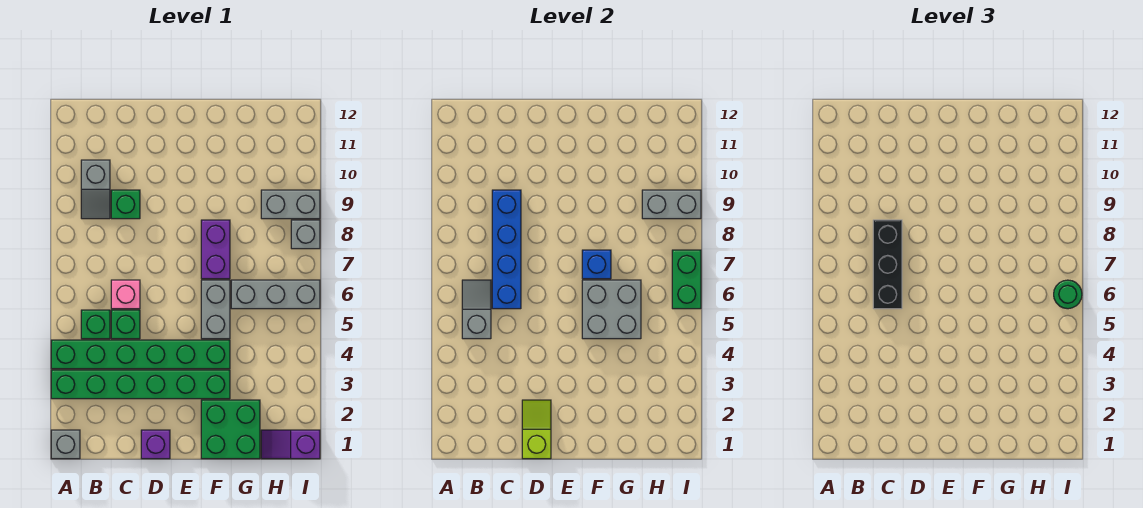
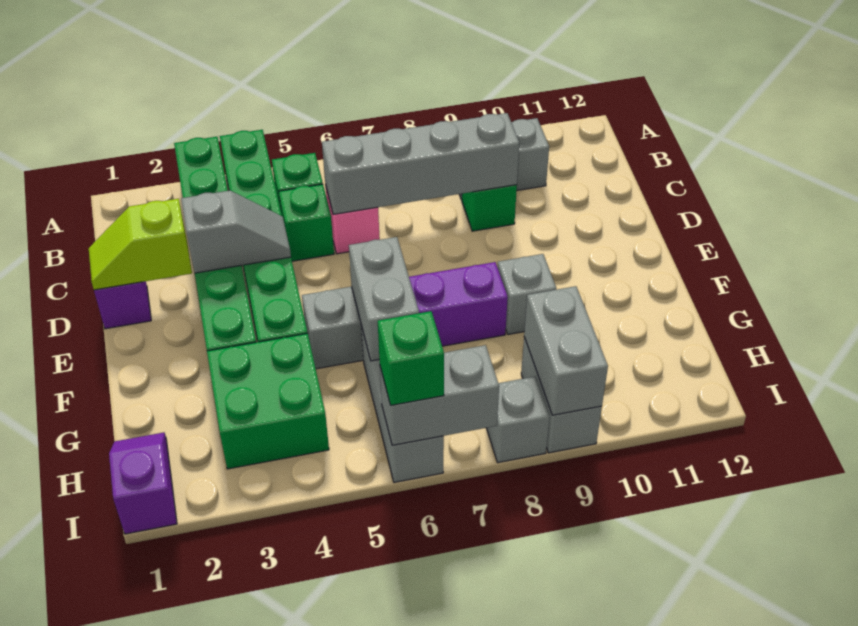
grey 1x1 brick [51,430,80,459] -> grey 1x1 brick moved to [498,254,556,334]
grey 1x2 slope [462,280,491,339] -> grey 1x2 slope moved to [181,191,291,273]
blue 1x4 brick [492,190,521,309] -> grey 1x4 brick [322,113,519,214]
black 1x3 brick [873,220,902,309] -> none
lime 1x2 slope [522,400,551,459] -> lime 1x2 slope turned to [89,199,192,290]
green 2x2 brick [201,400,260,459] -> green 2x2 brick moved to [207,333,329,469]
grey 2x2 brick [582,280,641,339] -> grey 1x2 brick [349,237,419,361]
blue 1x1 brick [582,250,611,279] -> none
green 1x2 brick [672,250,701,309] -> grey 1x2 brick [380,345,499,445]
green 1x1 round brick [1054,280,1082,309] -> green 1x1 brick [378,311,444,405]

